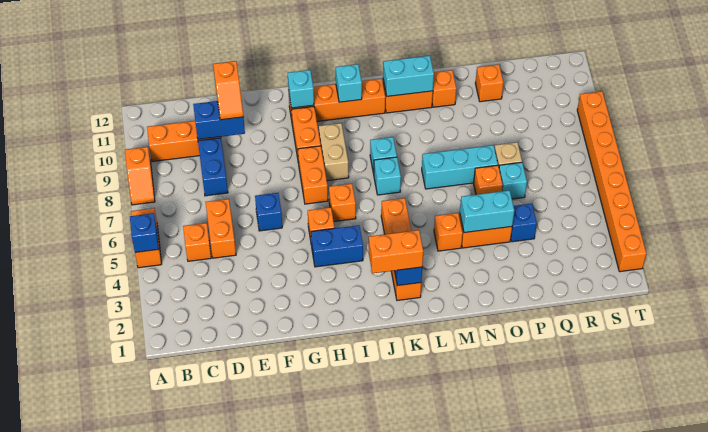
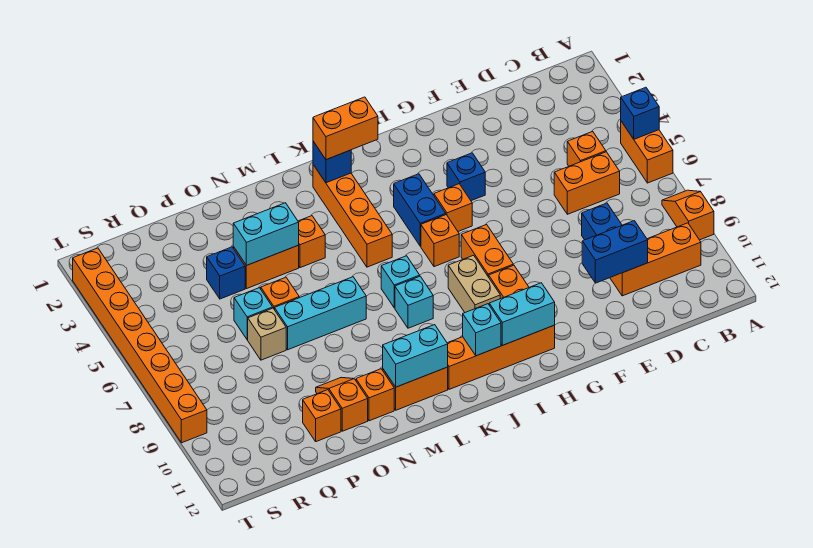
orange 1x2 brick [206,199,236,258] -> orange 1x2 brick turned to [554,152,620,214]
orange 1x2 slope [213,61,244,120] -> orange 1x2 slope moved to [316,377,368,431]
blue 1x1 brick [255,193,282,231] -> blue 1x1 brick moved to [447,153,485,201]
blue 1x2 brick [311,225,363,267] -> blue 1x2 brick turned to [394,174,446,246]
cyan 1x1 brick [288,70,314,108] -> cyan 1x2 brick [489,283,555,345]

